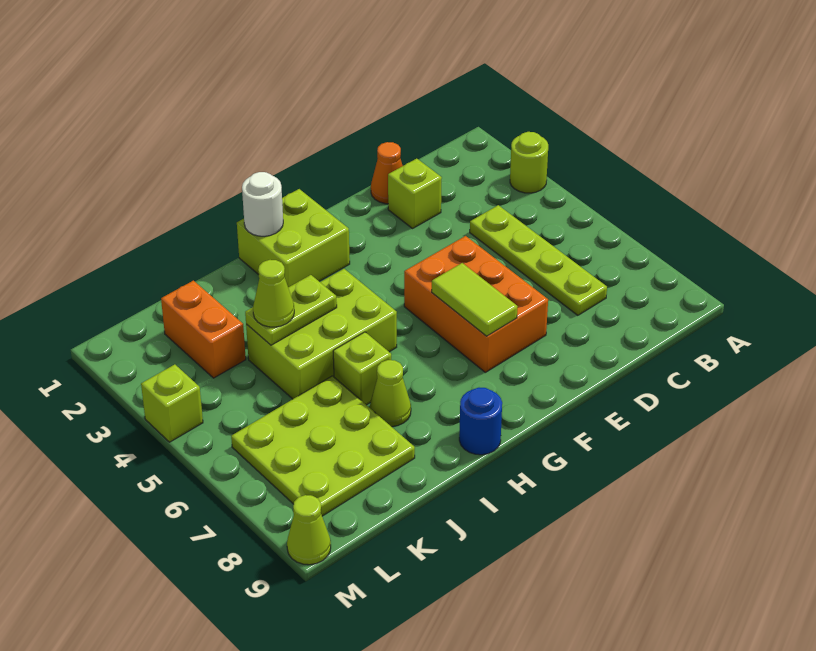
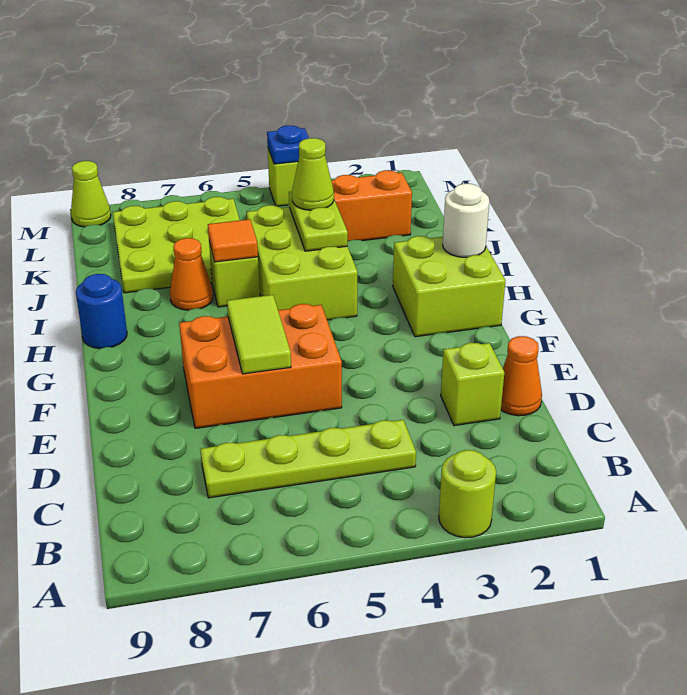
lime 1x2 tile [432,263,518,336] -> lime 1x2 tile turned to [227,295,291,374]
none -> orange 1x1 tile [208,219,258,262]
lime 1x1 cone [370,360,411,427] -> orange 1x1 cone [170,238,213,310]
none -> blue 1x1 plate [267,126,309,164]

